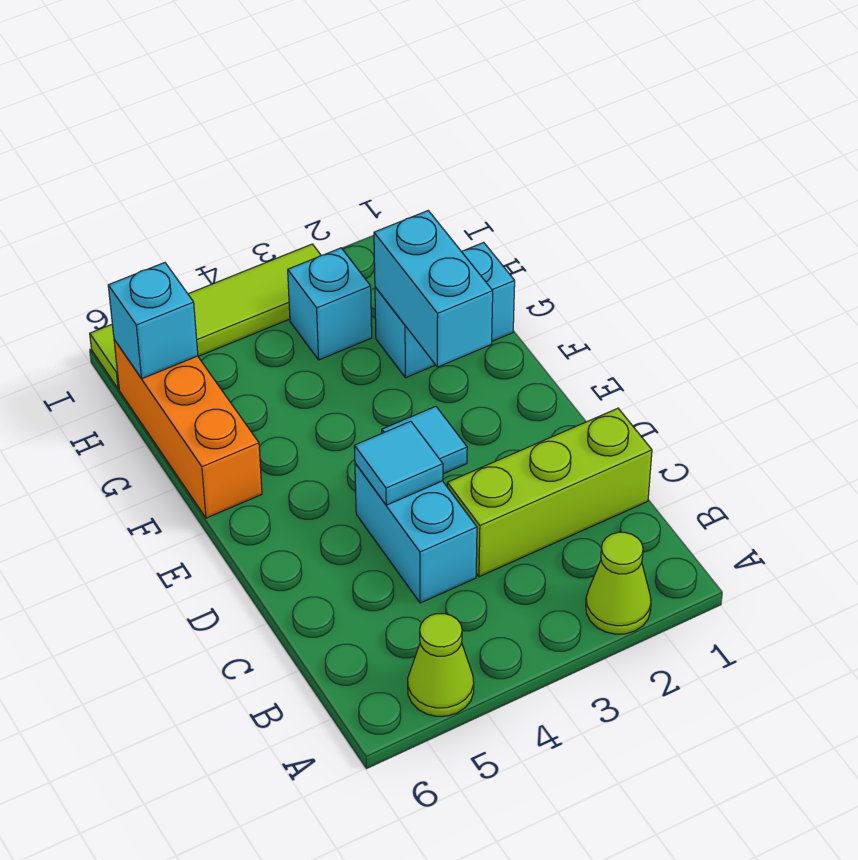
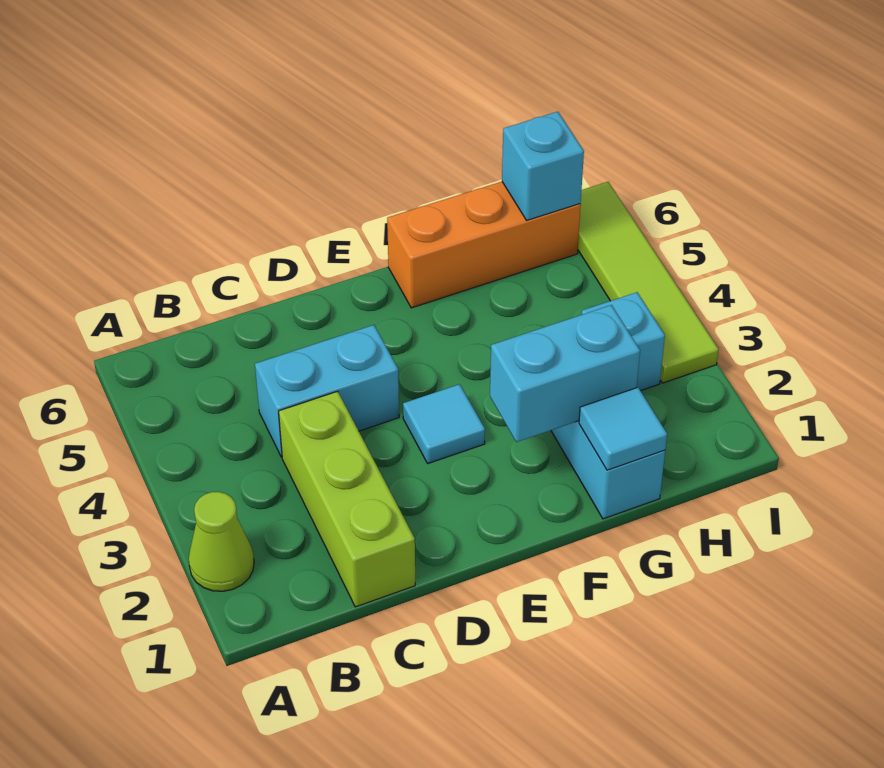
lime 1x1 cone [408,614,474,716] -> none
cyan 1x1 tile [354,421,443,505] -> cyan 1x1 tile moved to [579,387,667,470]

